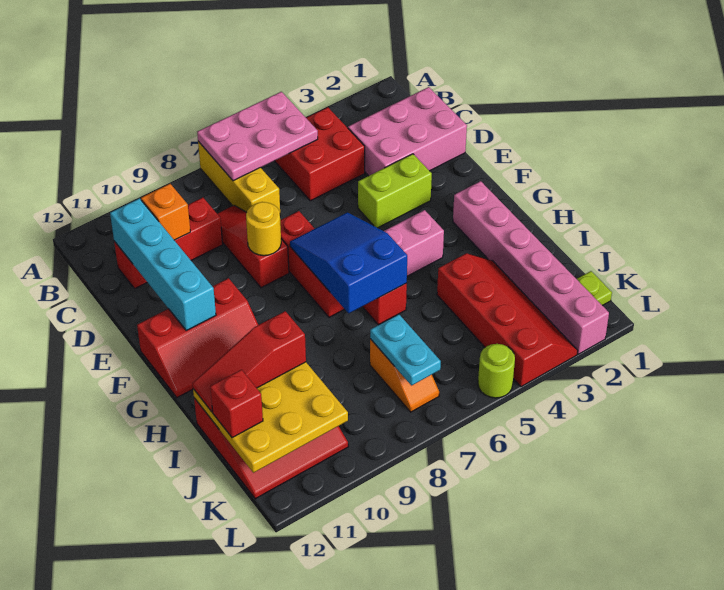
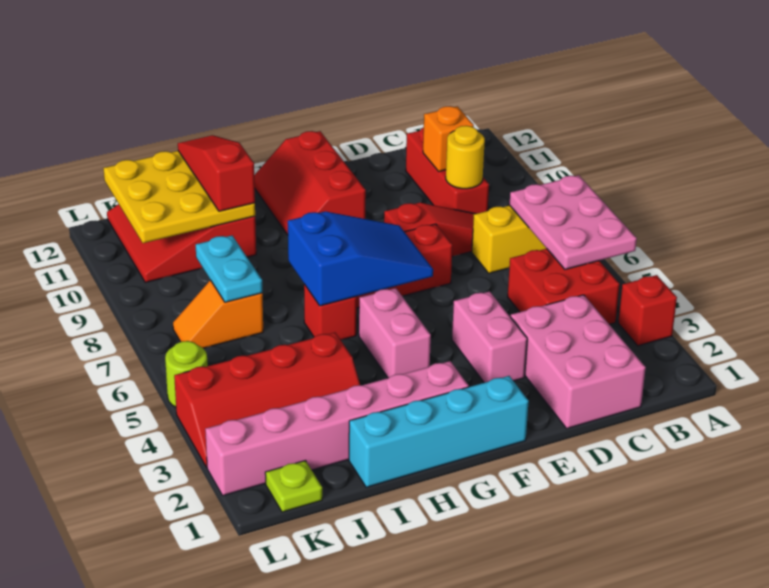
cyan 1x4 brick [110,198,216,330] -> cyan 1x4 brick moved to [349,376,529,487]
lime 1x2 brick [358,154,432,228] -> pink 1x2 brick [452,291,527,383]
yellow 1x1 round brick [246,202,281,256] -> yellow 1x1 round brick moved to [446,126,485,189]
cyan 1x2 plate [370,314,441,386] -> cyan 1x2 plate turned to [196,236,262,302]
red 1x1 brick [210,370,263,438] -> red 1x1 brick moved to [618,275,677,346]

